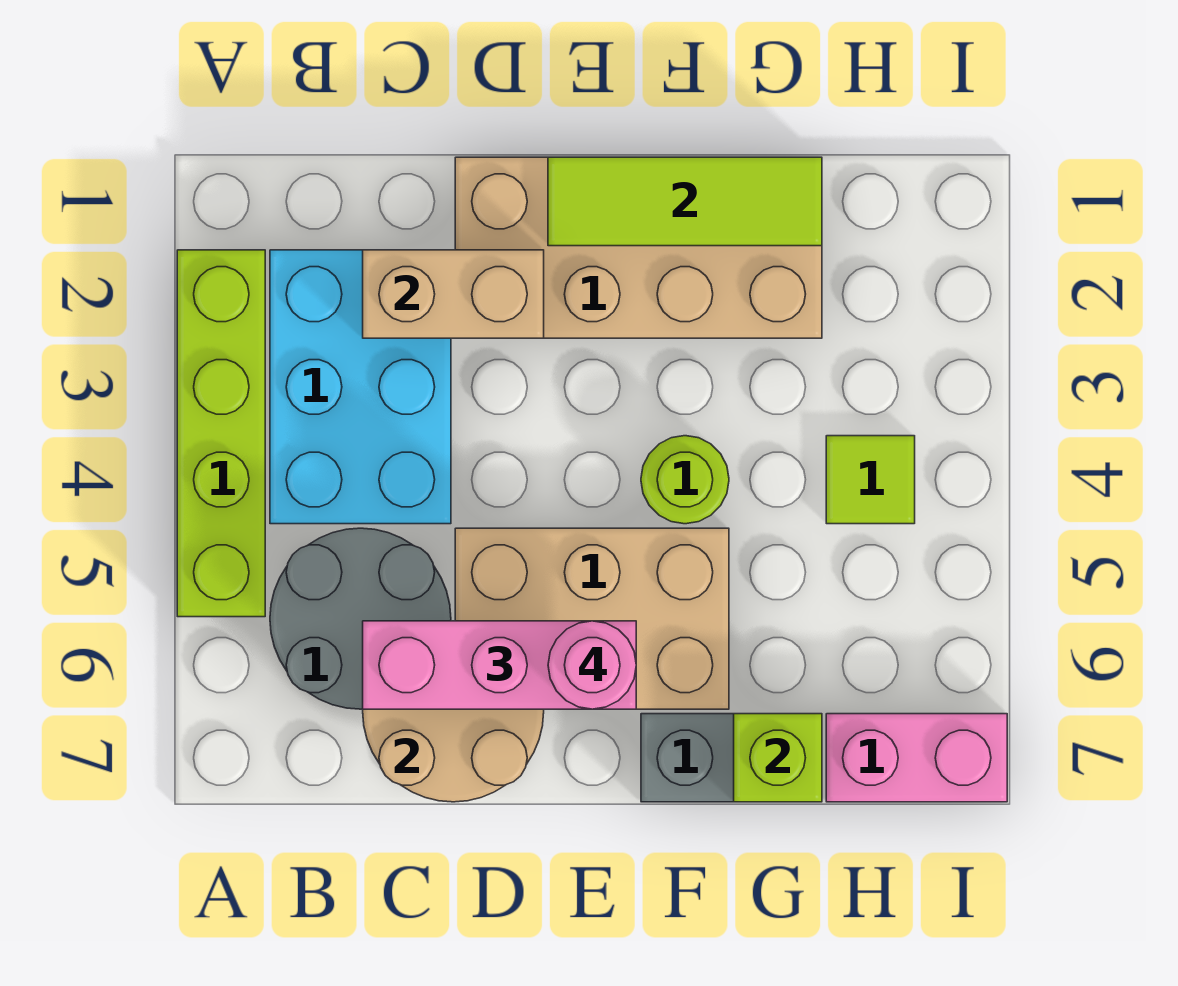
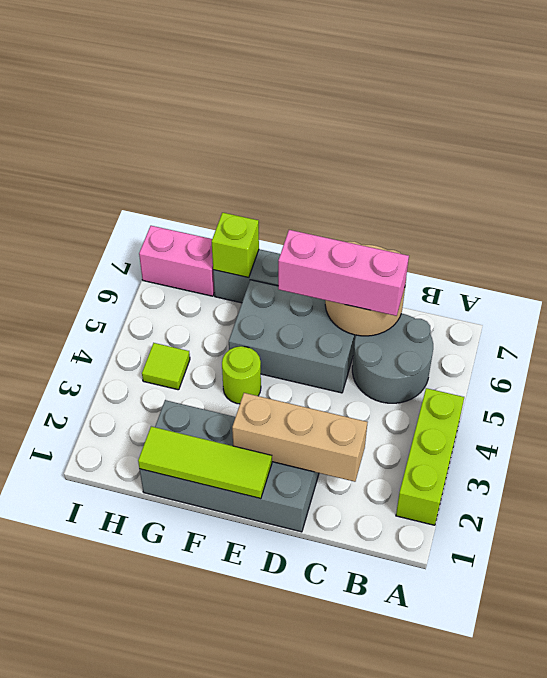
lime 1x4 brick [177,250,265,617] -> lime 1x3 brick [396,388,464,525]
cyan 2x3 brick [270,250,451,524] -> none
tan 1x2 brick [363,250,544,338] -> tan 1x3 brick [232,393,368,482]
tan 2x4 brick [455,157,822,338] -> grey 2x4 brick [140,400,319,532]
tan 2x3 brick [455,528,729,709] -> grey 2x3 brick [229,280,356,393]
pink 1x1 round brick [548,621,636,709] -> none

